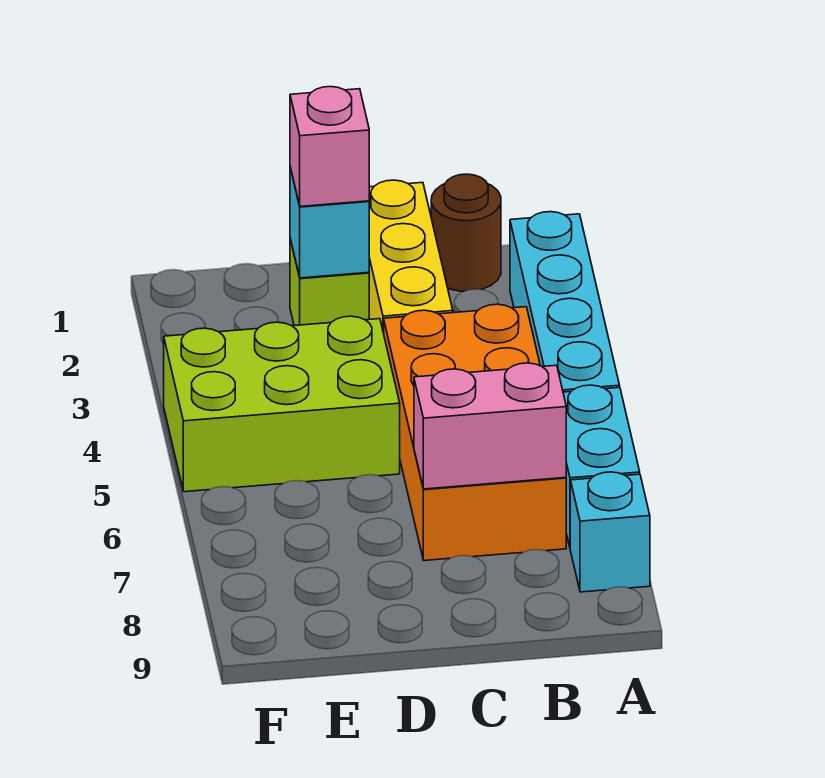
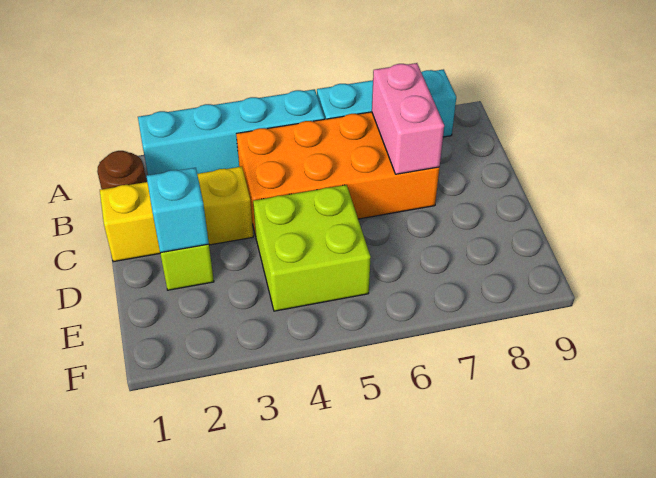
pink 1x1 brick [290,87,369,206] -> none
lime 2x3 brick [164,316,400,492] -> lime 2x2 brick [253,185,371,311]

